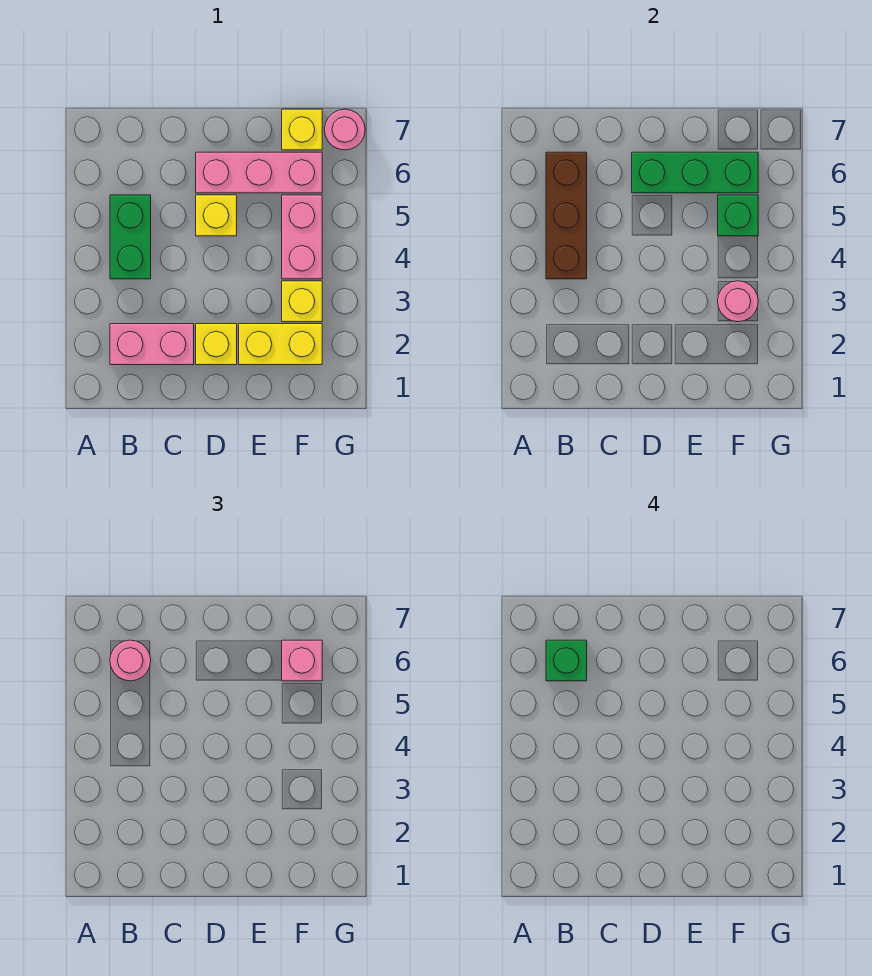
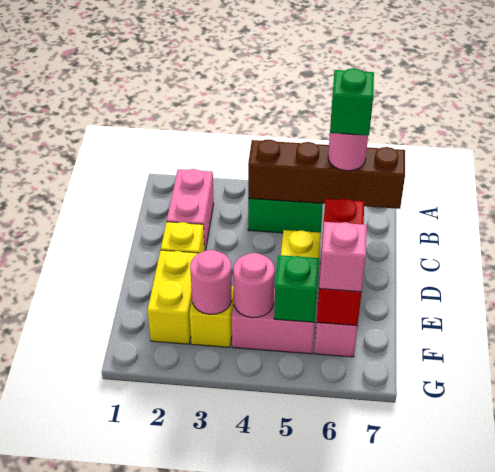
brown 1x3 brick [546,152,587,279] -> brown 1x4 brick [248,140,405,209]
green 1x3 brick [632,152,758,193] -> red 1x3 brick [317,199,364,326]
yellow 1x1 brick [282,109,322,150] -> none
pink 1x1 round brick [324,109,365,150] -> pink 1x1 round brick moved to [233,253,275,318]

